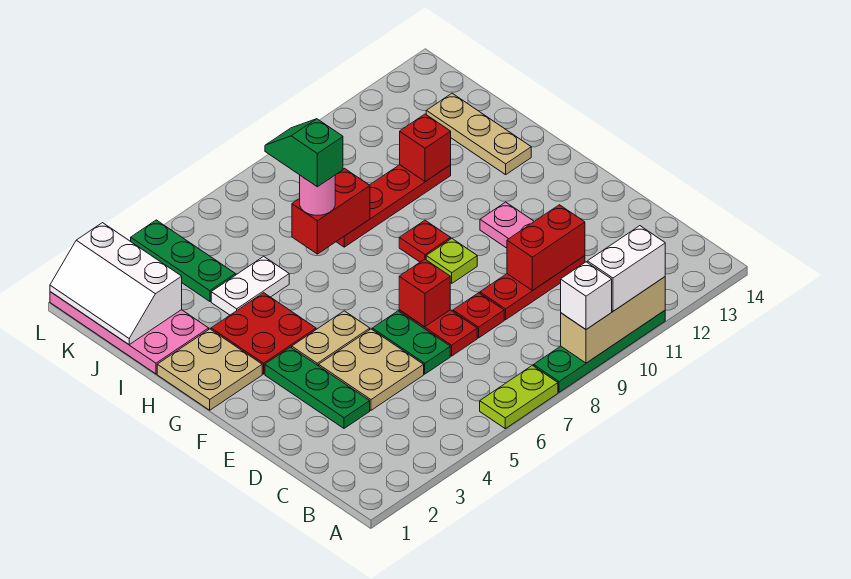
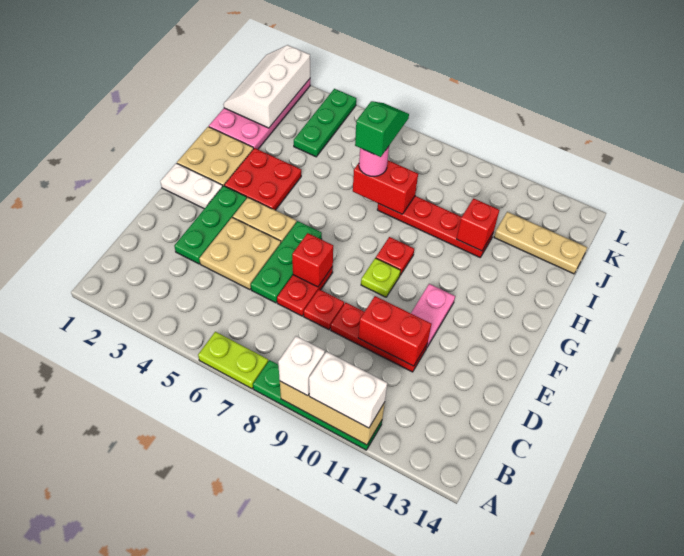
green 1x2 plate [372,311,450,374] -> green 1x3 plate [251,221,322,303]
tan 1x3 plate [426,93,531,175] -> tan 1x3 plate turned to [494,212,587,274]
white 1x2 plate [211,256,289,315] -> white 1x2 plate moved to [160,163,223,209]

